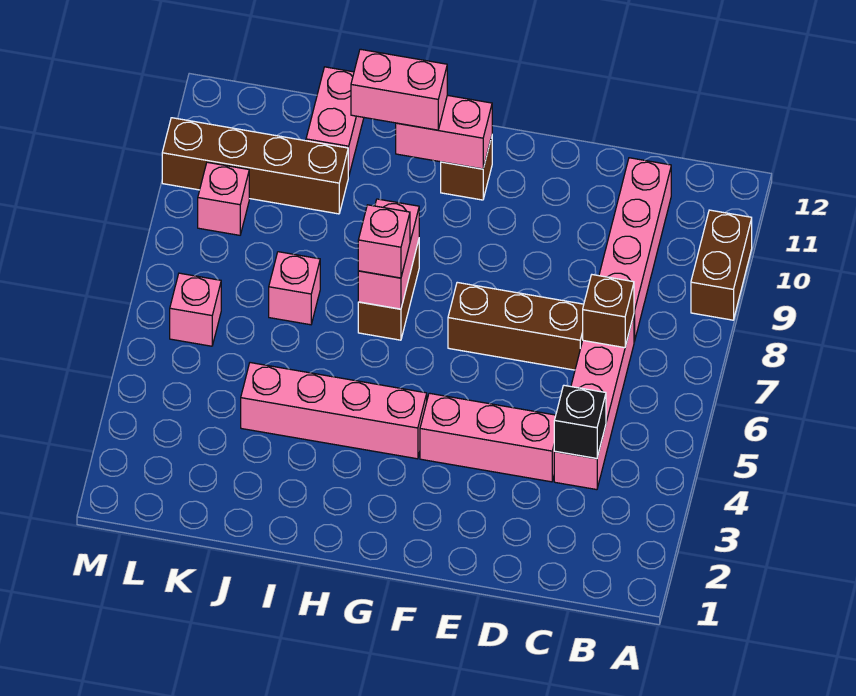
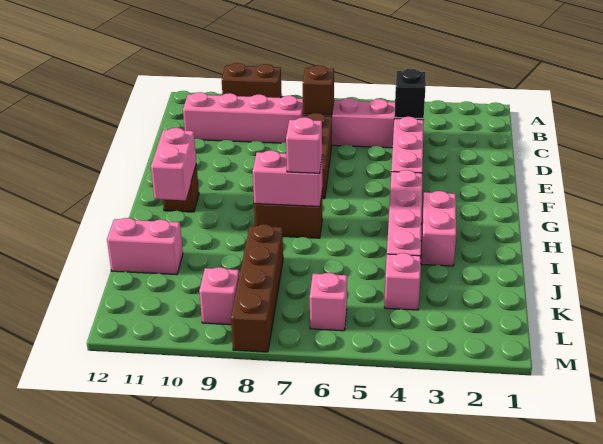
pink 1x2 brick [351,49,447,130] -> pink 1x2 brick moved to [421,191,456,266]
pink 1x1 brick [269,252,320,325] -> pink 1x1 brick moved to [384,253,421,310]
brown 1x4 brick [162,118,348,214] -> brown 1x4 brick moved to [231,224,283,352]

